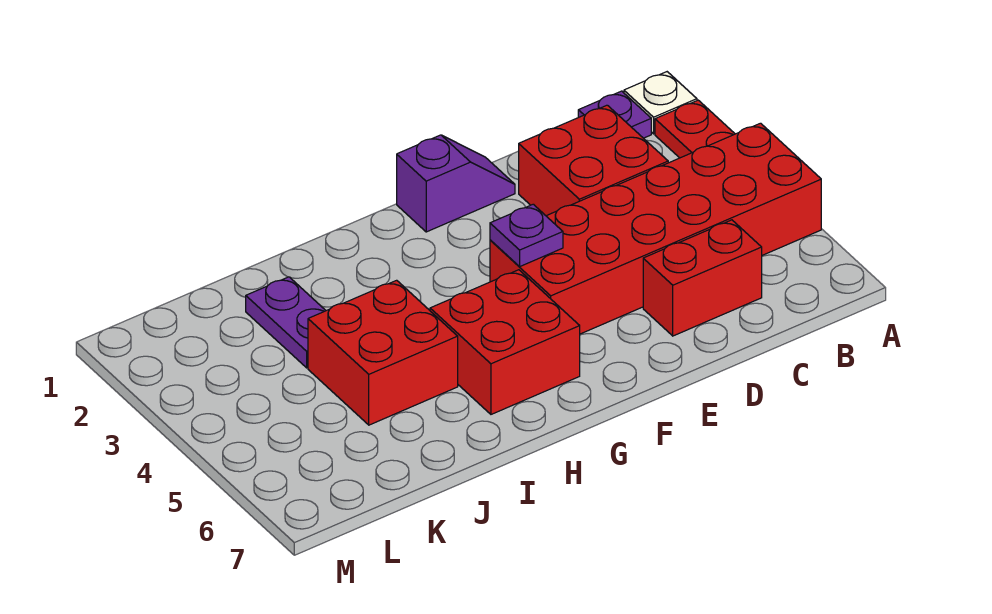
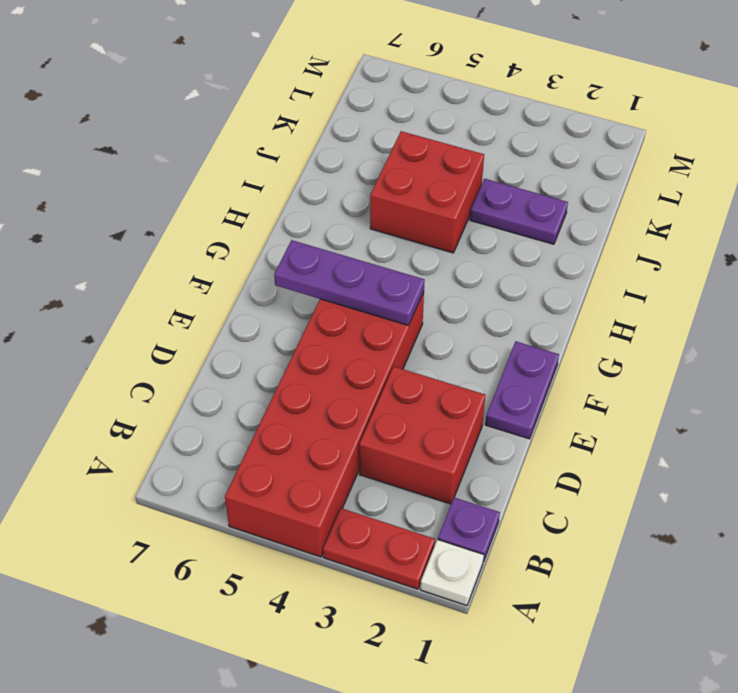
red 1x2 brick [643,220,762,336] -> none
purple 1x2 slope [397,135,515,232] -> purple 1x2 plate [485,341,559,439]
purple 1x1 plate [490,204,563,266] -> purple 1x3 plate [274,240,425,326]
red 2x2 brick [430,270,580,414] -> none

